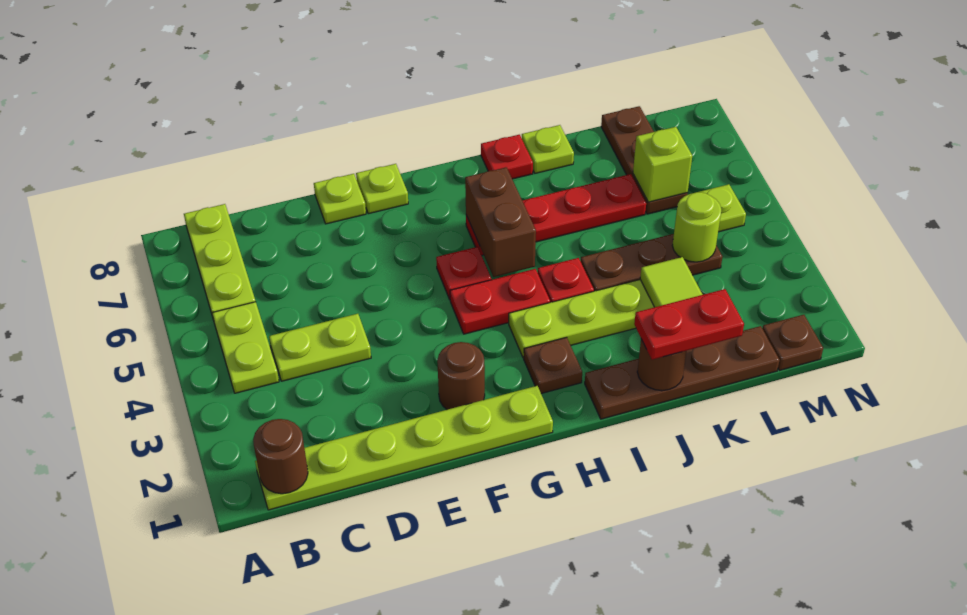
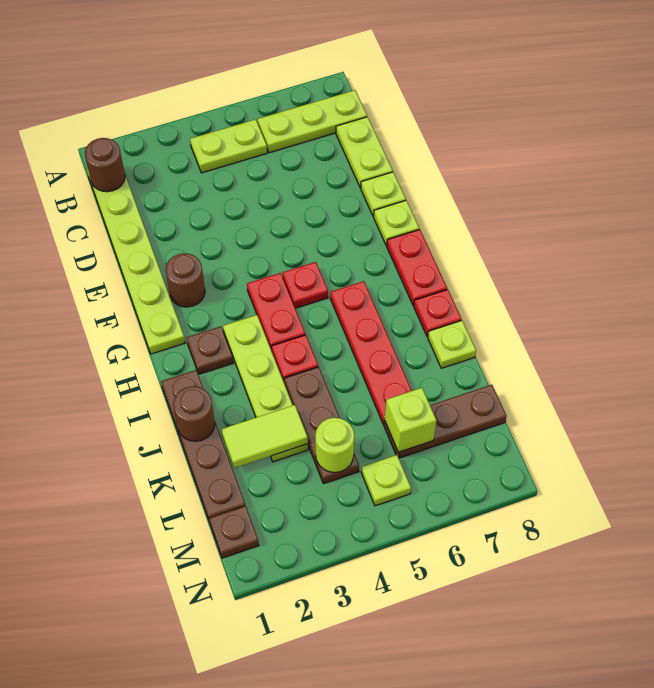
lime 1x2 plate [269,314,371,381] -> lime 1x2 plate moved to [336,117,393,188]
brown 1x2 brick [465,167,536,277] -> none
red 1x2 plate [634,289,744,360] -> red 1x2 plate moved to [387,229,447,306]

